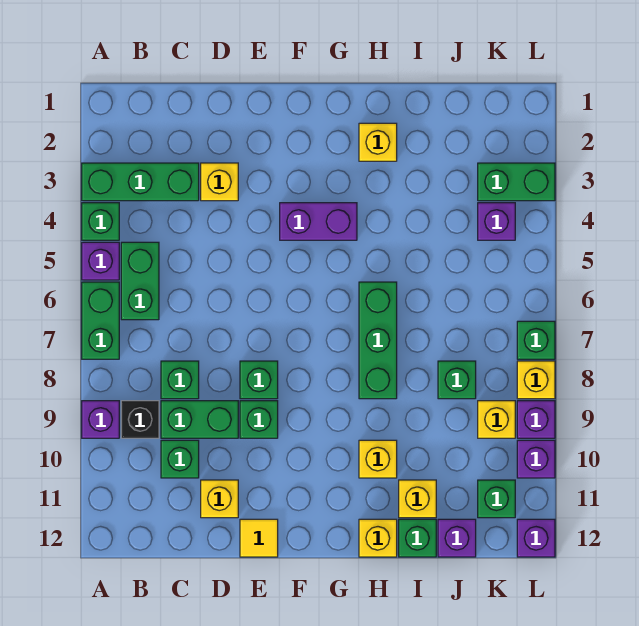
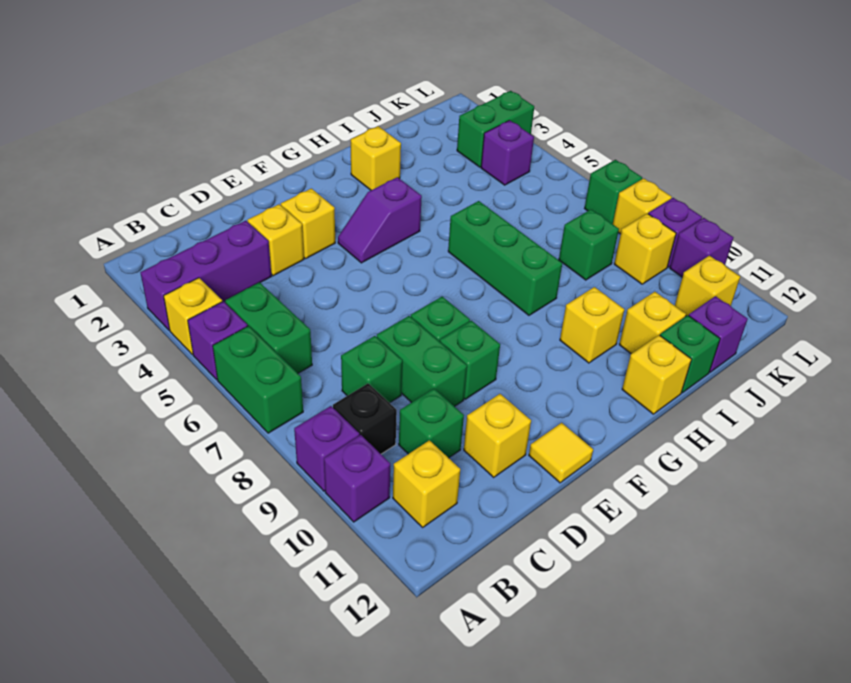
green 1x3 brick [82,163,199,201] -> purple 1x3 brick [140,221,272,330]
green 1x1 brick [82,203,119,240] -> yellow 1x1 brick [164,278,222,355]
none -> yellow 1x1 brick [393,440,460,527]
green 1x2 brick [161,401,238,438] -> green 1x2 brick turned to [377,316,467,407]
none -> yellow 1x1 brick [281,188,335,259]
purple 1x2 brick [280,203,357,240] -> purple 1x2 slope [338,177,422,263]
green 1x1 brick [478,480,515,518] -> yellow 1x1 brick [675,256,740,316]
purple 1x1 brick [517,519,555,557] -> purple 1x1 brick moved to [324,435,390,522]

